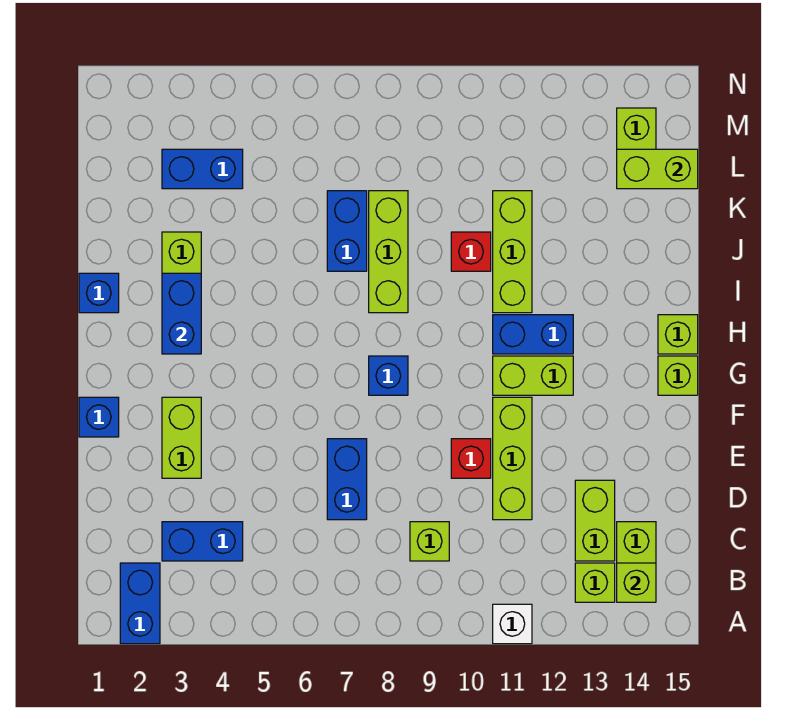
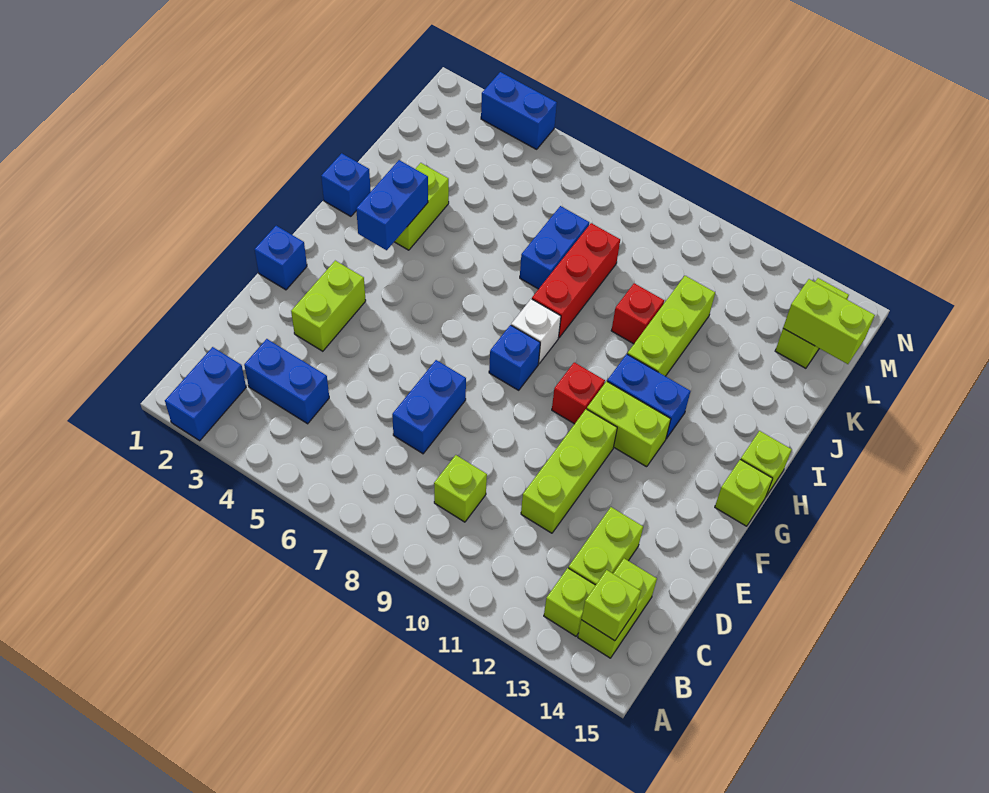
white 1x1 brick [493,604,532,644] -> white 1x1 brick moved to [511,299,561,364]
red 1x1 brick [451,439,491,478] -> red 1x1 brick moved to [552,362,605,424]
lime 1x3 brick [369,191,408,313] -> red 1x3 brick [532,223,620,338]
blue 1x2 brick [162,149,243,189] -> blue 1x2 brick moved to [481,72,557,149]

